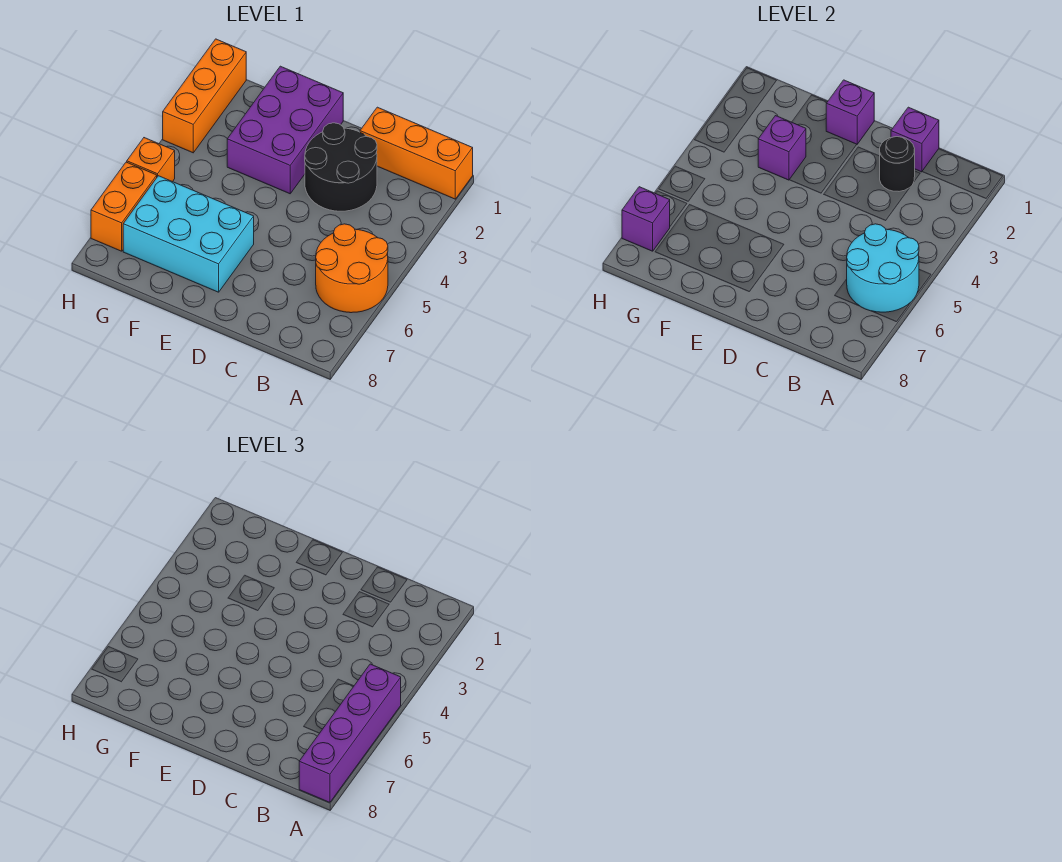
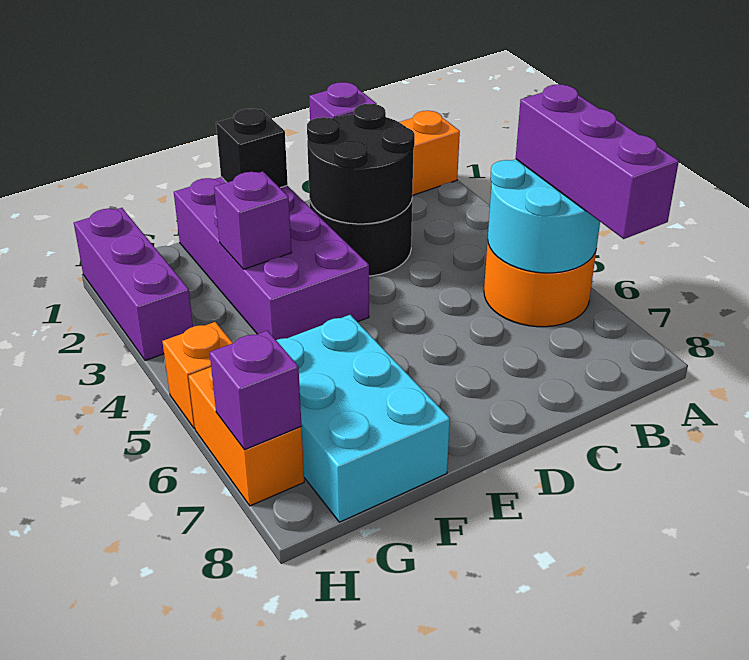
purple 1x4 brick [299,664,401,802] -> purple 1x3 brick [516,84,679,239]
black 1x1 round brick [880,137,915,191] -> black 2x2 round brick [307,104,415,224]
purple 2x3 brick [227,66,343,194] -> purple 2x4 brick [174,177,369,340]
purple 1x1 brick [826,80,874,144] -> black 1x1 brick [216,109,288,188]
cyan 2x3 brick [123,176,254,292] -> cyan 2x3 brick turned to [276,315,450,522]
orange 1x3 brick [163,39,246,153] -> purple 1x3 brick [74,208,193,361]

